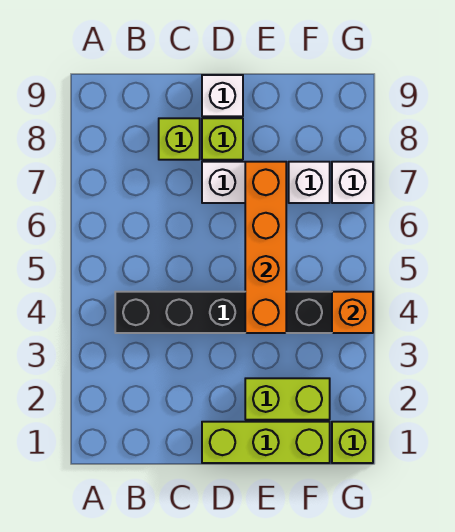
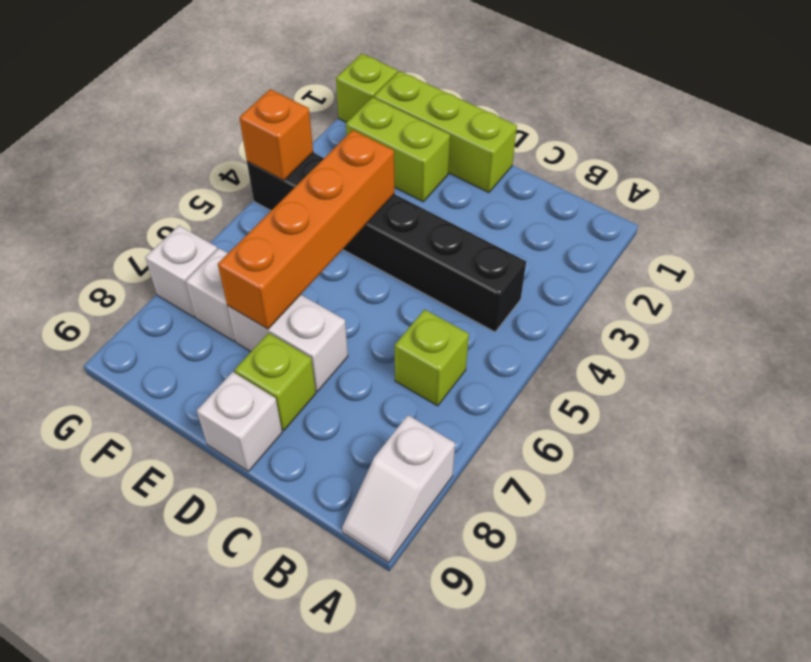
none -> white 1x2 slope [342,415,455,562]
lime 1x1 brick [159,118,200,160] -> lime 1x1 brick moved to [395,309,469,406]

